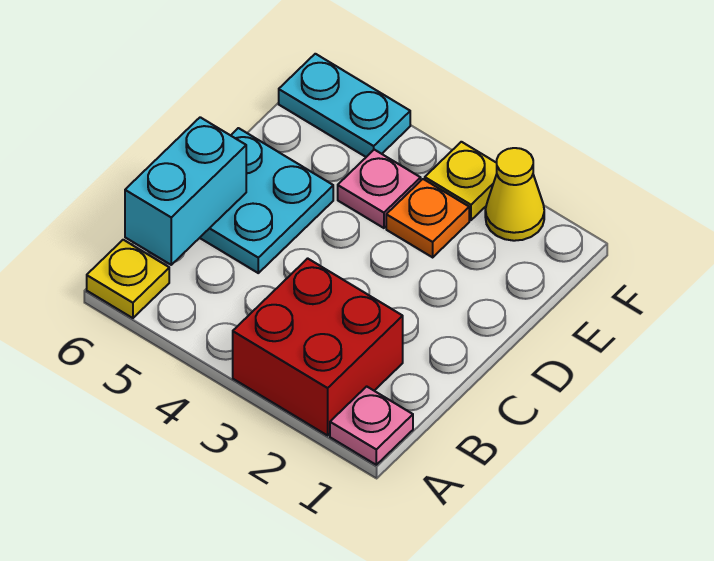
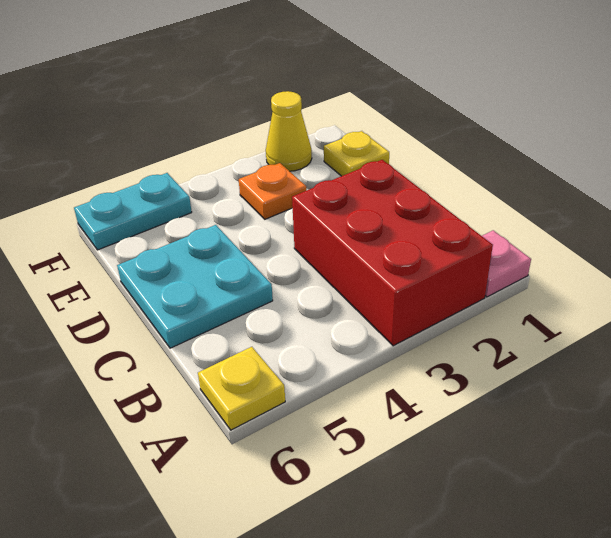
red 2x2 brick [233,258,403,435] -> red 2x3 brick [292,160,493,346]
cyan 1x2 brick [125,117,246,265] -> none
pink 1x1 plate [338,150,421,228] -> none
yellow 1x1 plate [425,142,497,220] -> yellow 1x1 plate moved to [324,131,389,176]

